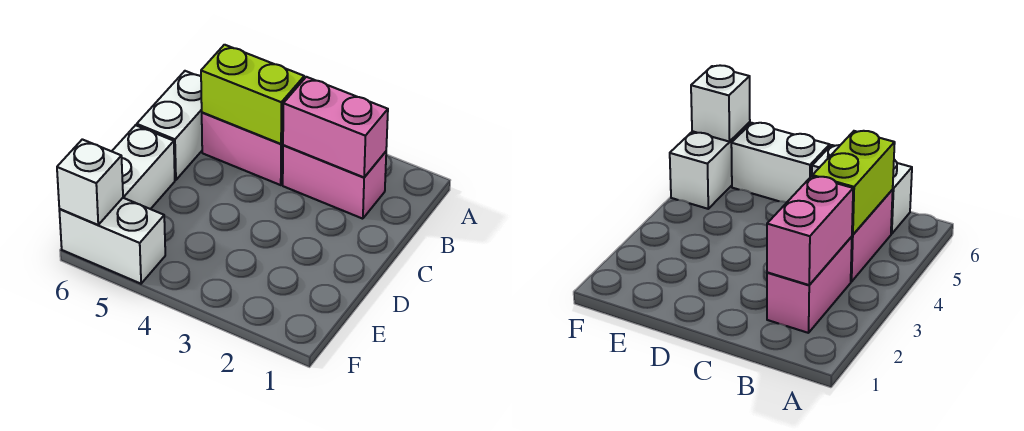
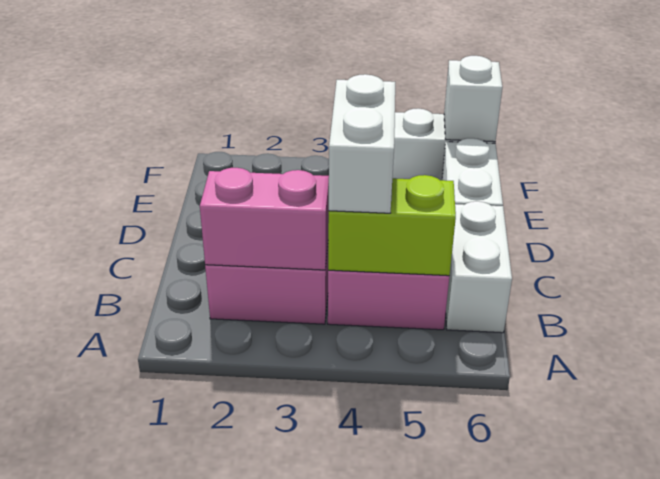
none -> white 1x2 brick [329,74,395,213]

